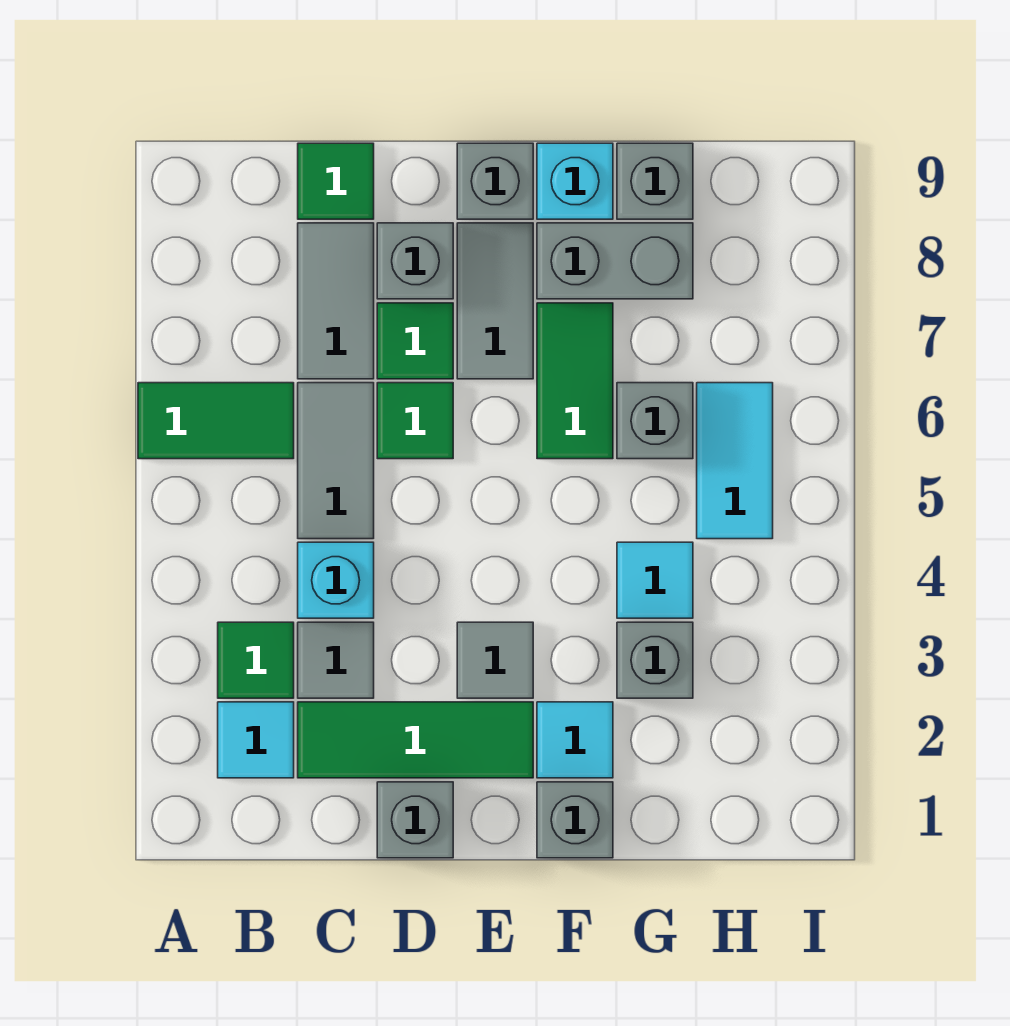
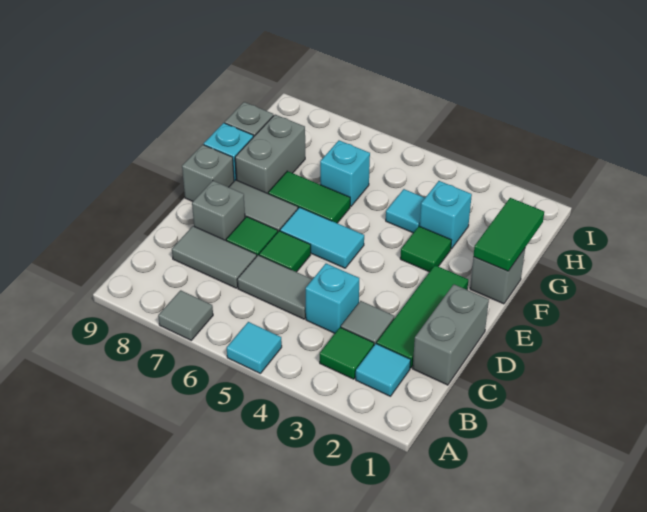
green 1x2 tile [138,383,294,459] -> green 1x2 tile moved to [474,198,544,271]
green 1x1 tile [298,143,374,219] -> green 1x1 tile moved to [400,226,452,272]
grey 1x1 brick [377,782,453,858] -> grey 1x2 brick [413,284,489,385]
grey 1x1 tile [457,622,533,698] -> grey 1x1 tile moved to [158,290,213,340]
cyan 1x1 tile [537,702,613,778] -> cyan 1x1 tile moved to [227,322,282,373]
grey 1x1 brick [617,622,693,698] -> cyan 1x1 brick [420,181,472,249]
grey 1x1 brick [617,383,693,459] -> cyan 1x1 brick [320,140,370,206]
cyan 1x2 tile [697,383,773,539] -> cyan 1x2 tile moved to [280,207,364,268]

